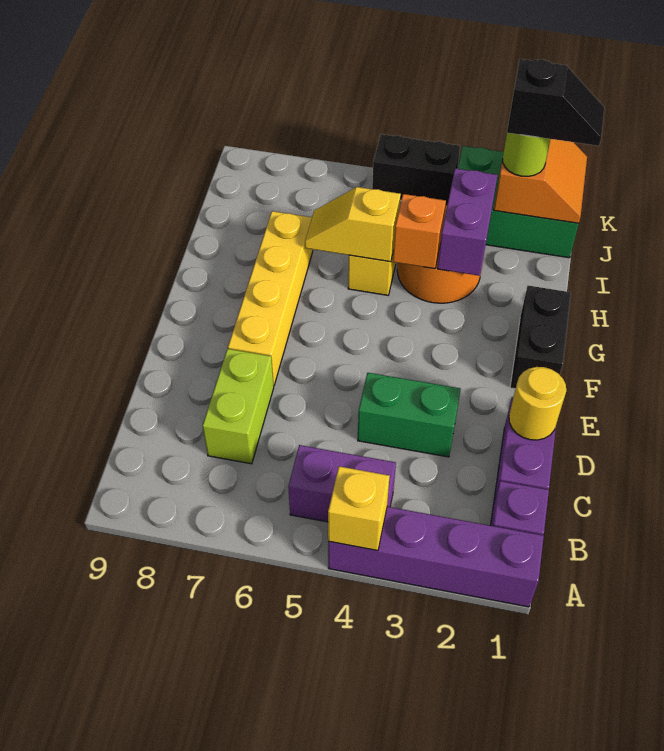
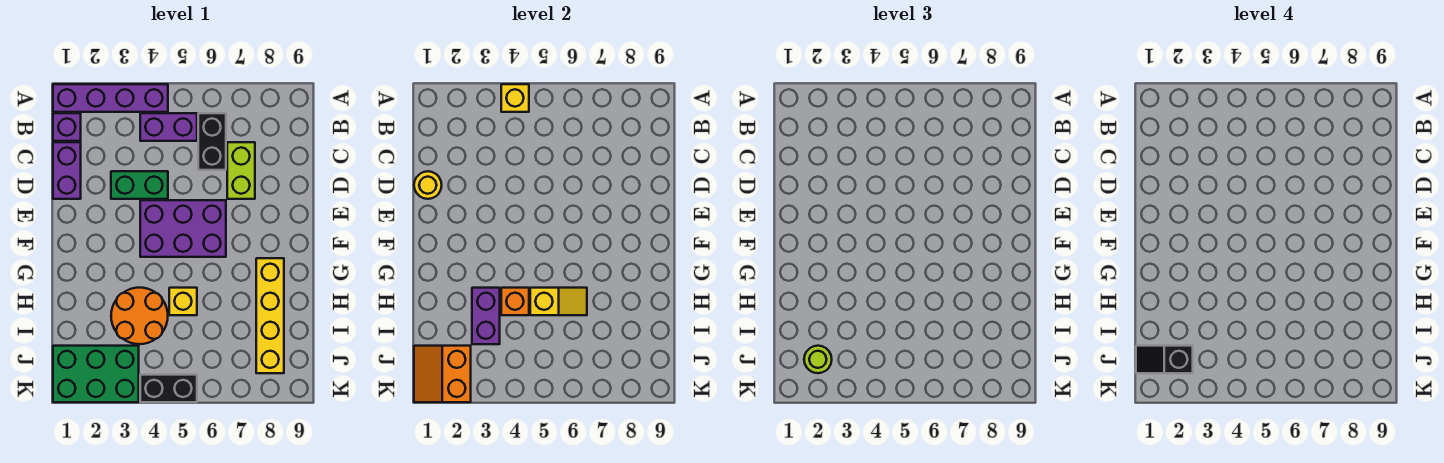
none -> purple 2x3 brick [140,200,226,257]
yellow 1x4 brick [228,211,313,386] -> yellow 1x4 brick moved to [256,258,284,373]
black 1x2 brick [510,286,571,389] -> black 1x2 brick moved to [198,113,226,170]

